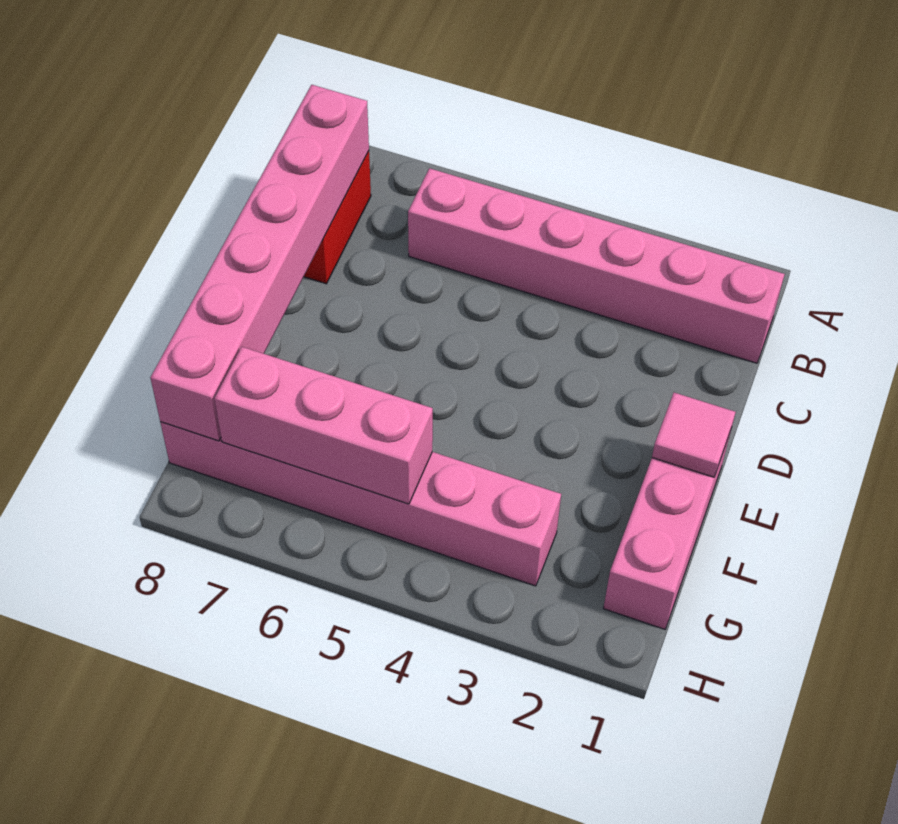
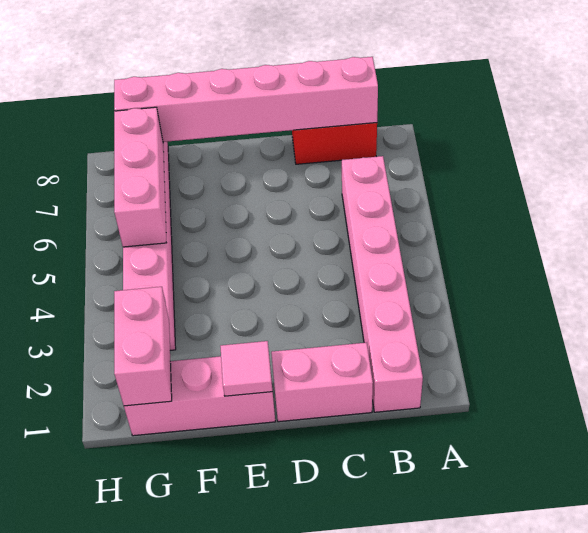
none -> pink 1x2 brick [271,343,373,422]
none -> pink 1x2 brick [114,287,172,406]

